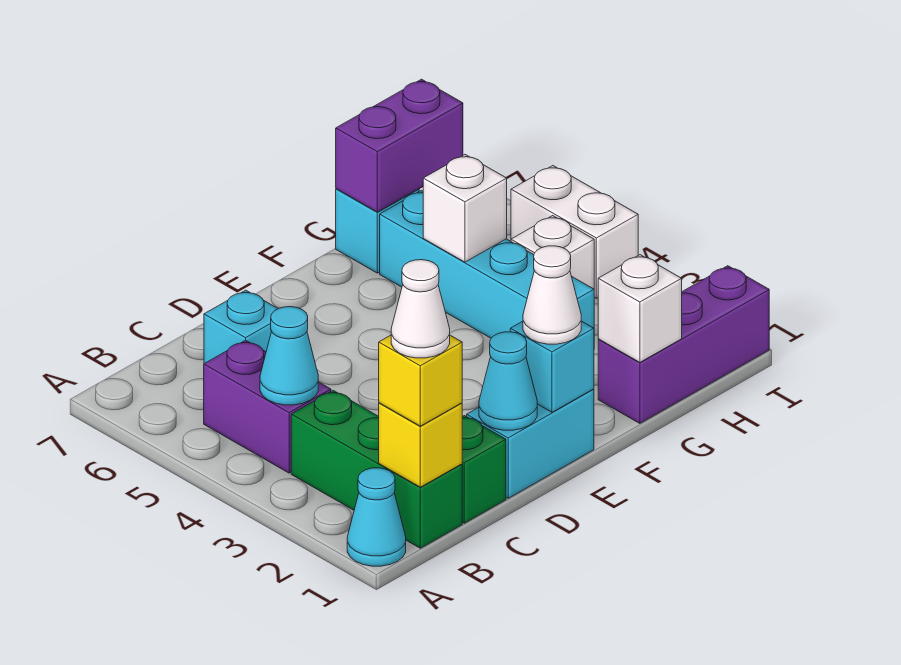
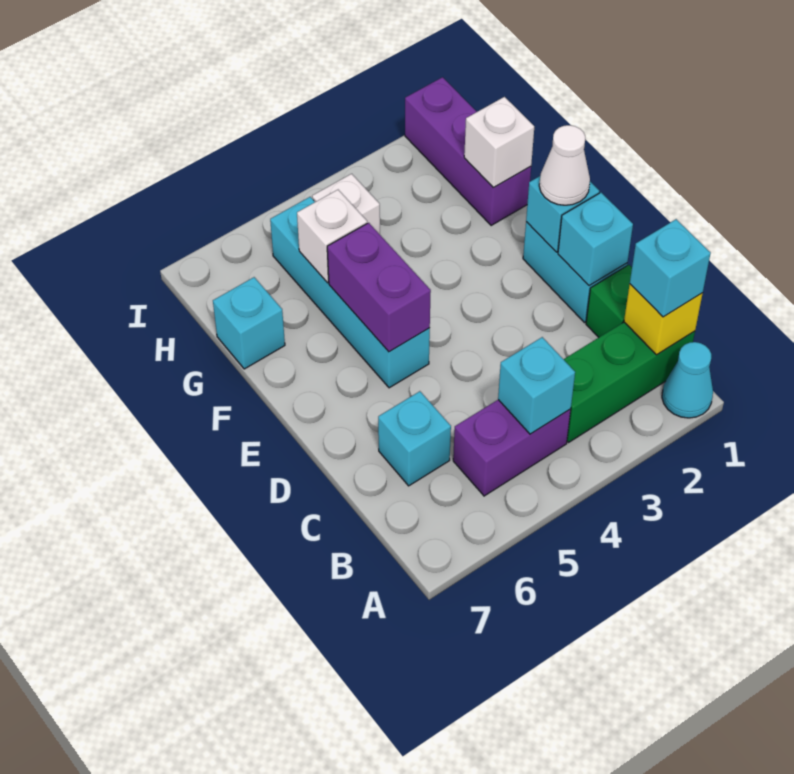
yellow 1x1 brick [379,335,462,426] -> cyan 1x1 brick [630,219,711,317]
white 1x1 cone [391,260,450,358] -> none
cyan 1x1 cone [260,307,318,405] -> cyan 1x1 brick [498,337,575,434]
cyan 1x1 cone [479,332,537,430] -> cyan 1x1 brick [558,193,633,286]
cyan 1x4 brick [380,190,594,338] -> cyan 1x4 brick turned to [270,197,430,388]
purple 1x2 brick [336,79,463,212] -> purple 1x2 brick moved to [327,223,431,352]
white 1x2 brick [511,166,638,298] -> none

